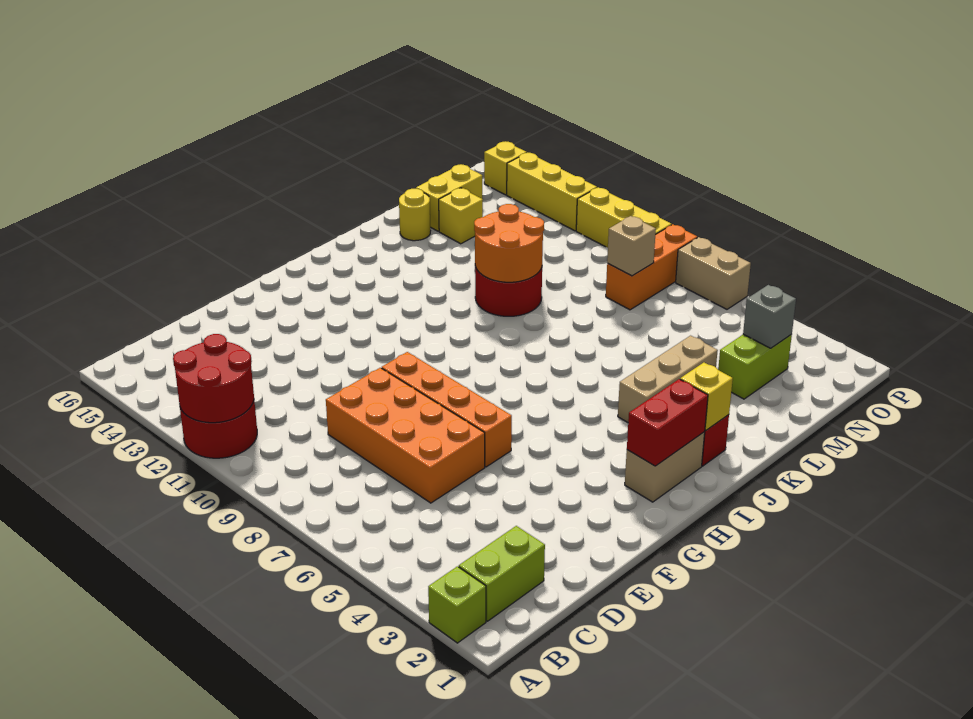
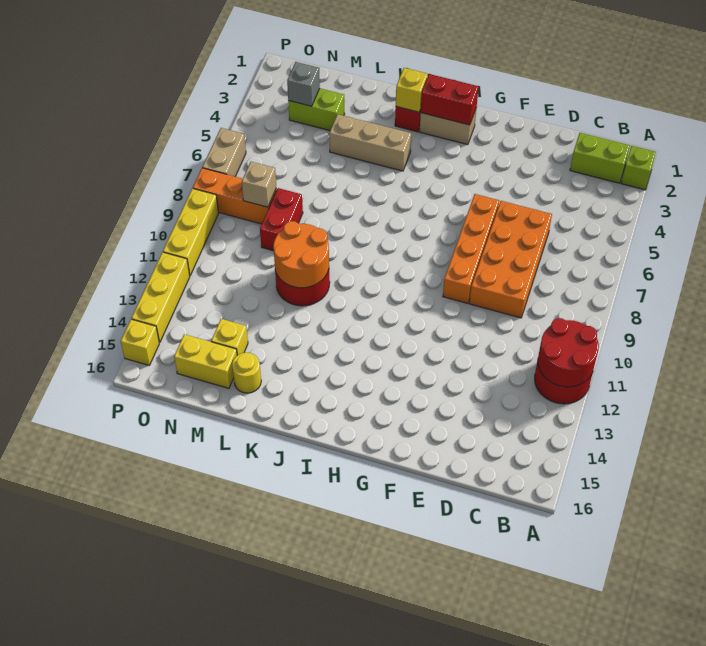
none -> red 1x2 brick [260,188,303,251]

